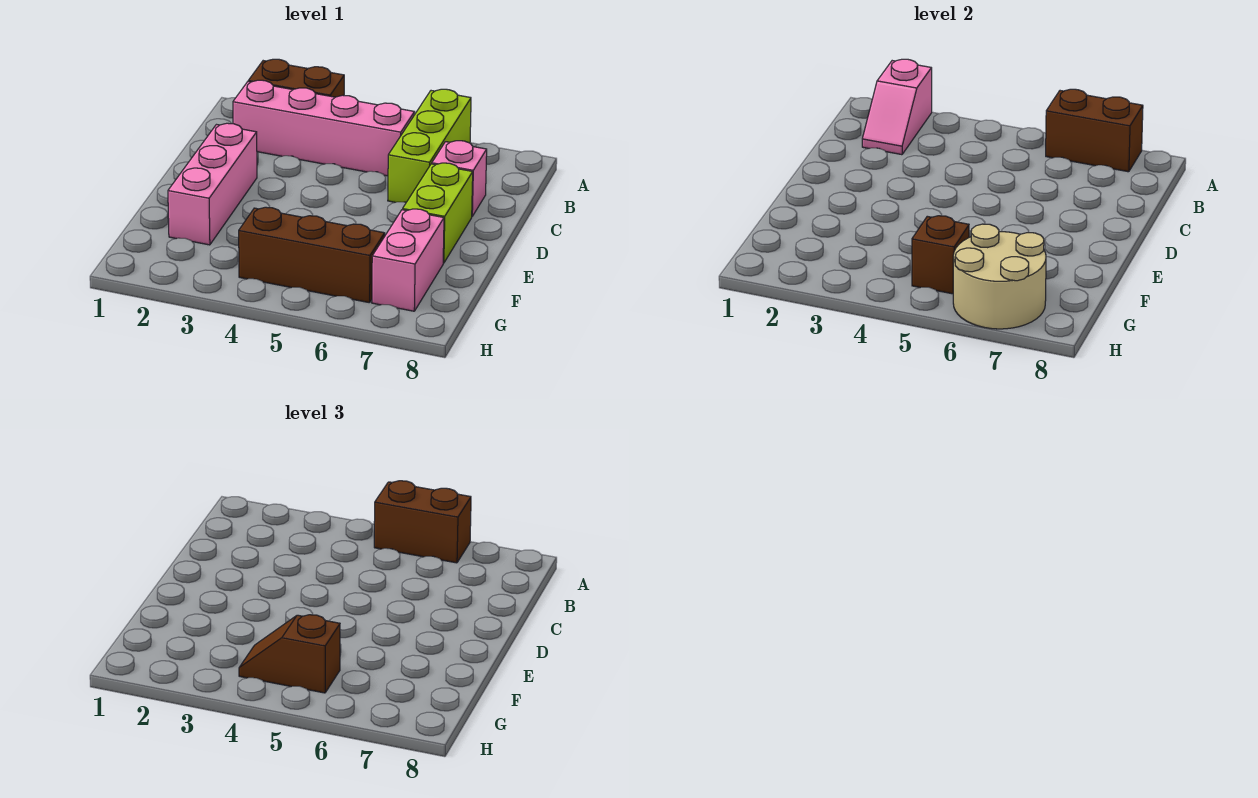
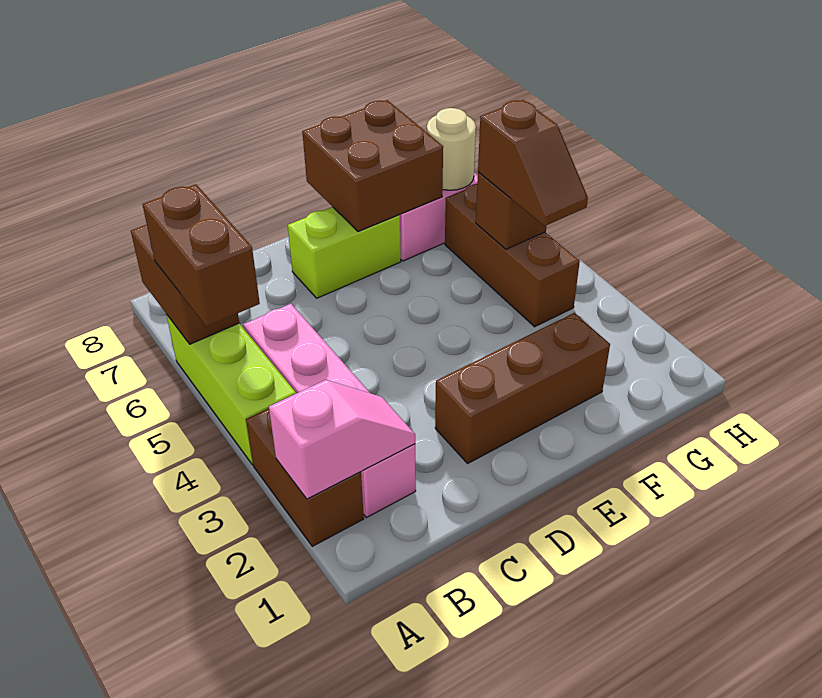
lime 1x3 brick [388,89,471,202] -> lime 1x3 brick turned to [166,314,296,465]
pink 1x1 brick [432,141,487,216] -> none
pink 1x3 brick [168,123,257,245] -> brown 1x3 brick [435,313,610,463]
none -> brown 2x2 brick [302,100,443,232]
tan 2x2 round brick [953,224,1046,329] -> tan 1x1 round brick [427,108,476,190]

